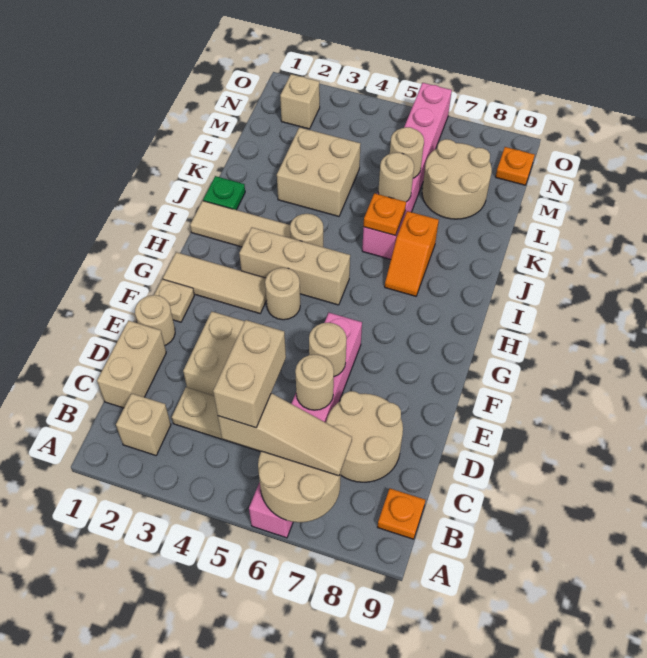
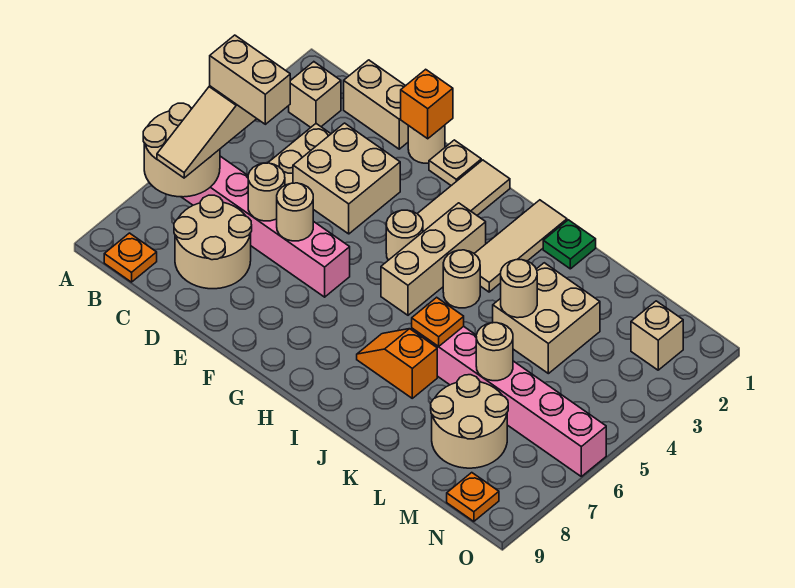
none -> orange 1x1 brick [401,69,453,139]
tan 1x1 round brick [378,153,414,202] -> tan 1x1 round brick moved to [501,260,537,318]

